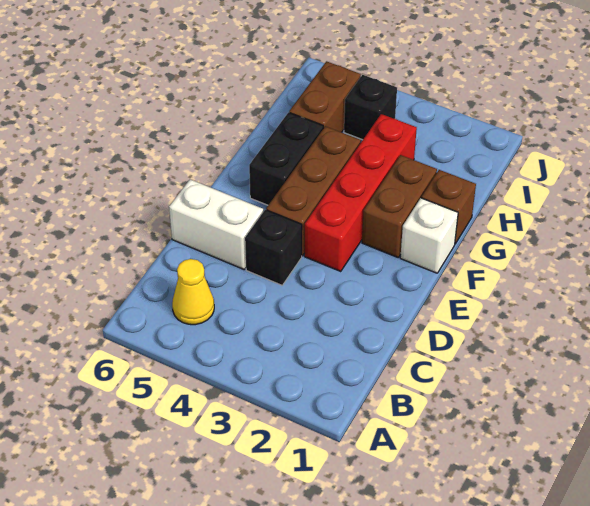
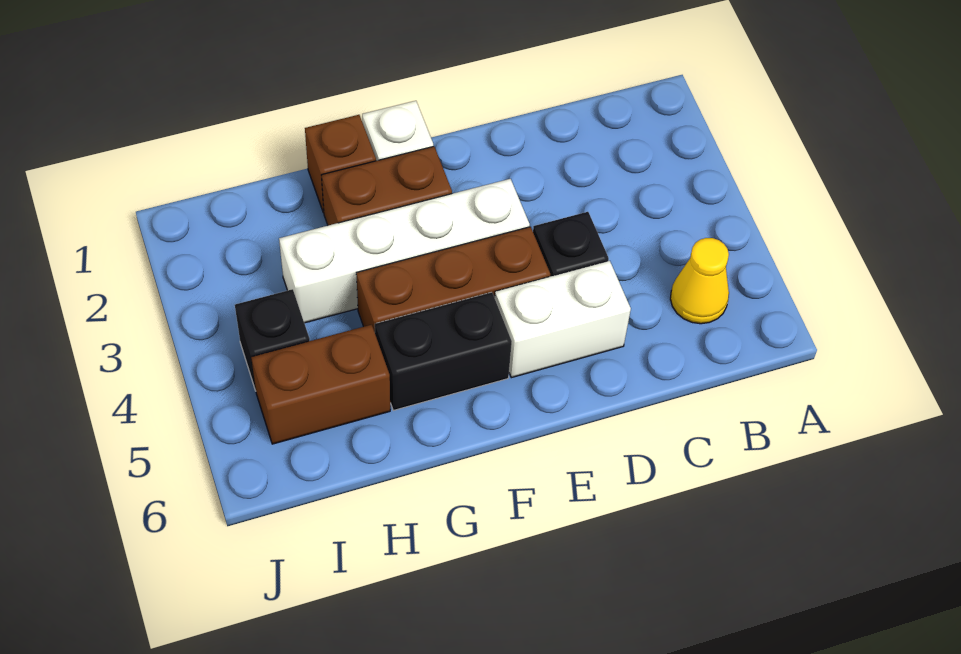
white 1x2 brick [169,179,263,269] -> white 1x2 brick turned to [495,261,631,378]
red 1x4 brick [304,114,417,272] -> white 1x4 brick [279,179,530,323]

